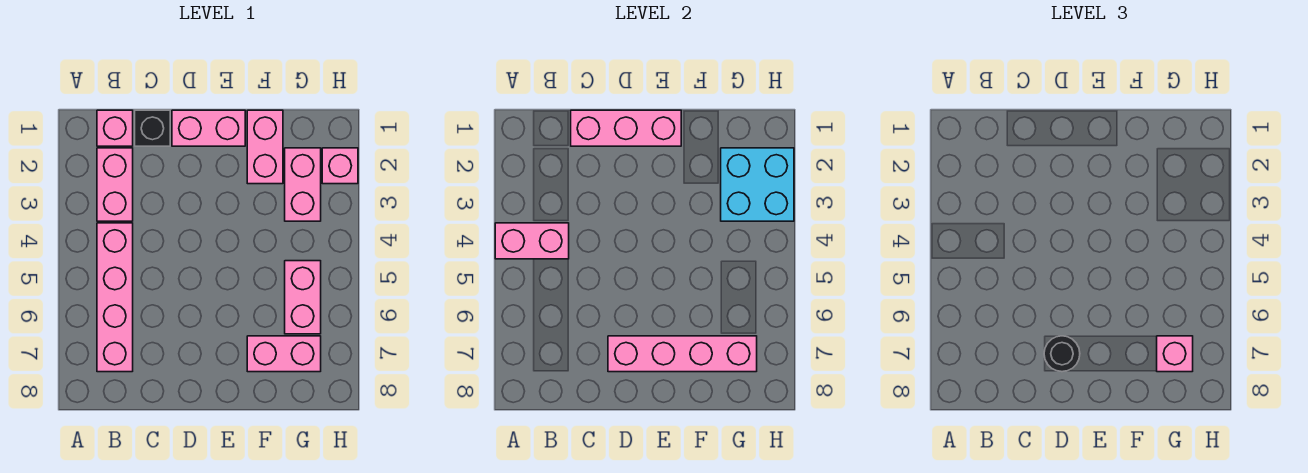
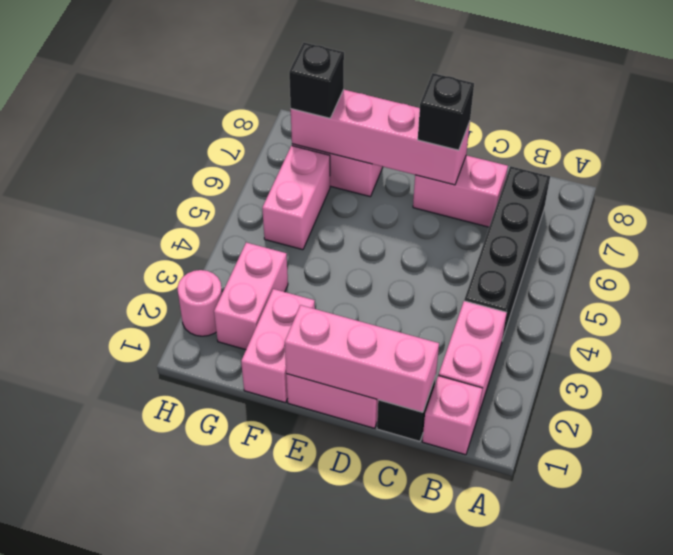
pink 1x2 brick [495,223,569,259] -> pink 1x2 brick moved to [413,155,508,227]
pink 1x4 brick [97,223,133,372] -> black 1x4 brick [464,166,550,339]
black 1x1 round brick [1044,336,1080,372] -> black 1x1 brick [418,73,474,150]
cyan 2x2 brick [721,148,794,221] -> none
pink 1x1 brick [1157,336,1193,372] -> black 1x1 brick [289,43,344,118]
pink 1x1 brick [322,148,358,184] -> pink 1x1 round brick [177,270,222,336]

